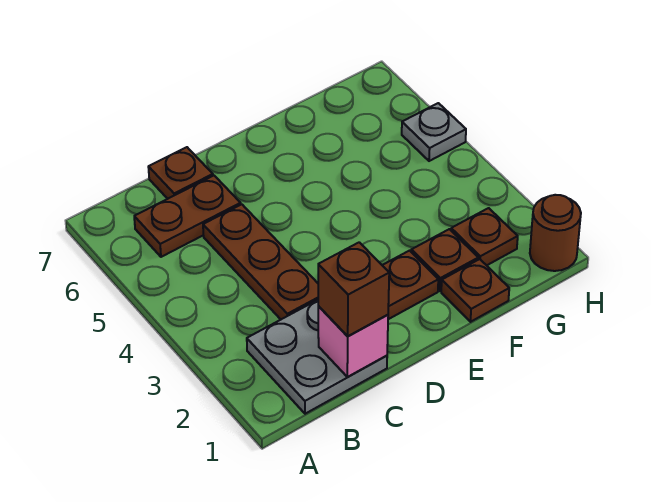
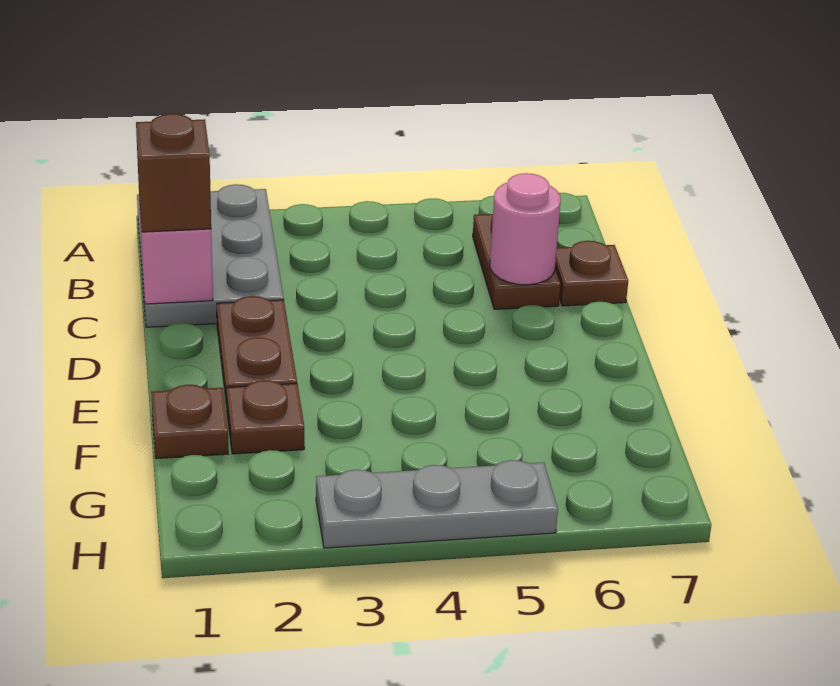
grey 2x2 plate [247,300,387,414] -> grey 2x3 plate [137,184,284,327]
brown 1x3 plate [203,204,318,319] -> none
none -> pink 1x1 round brick [490,173,561,285]
brown 1x1 plate [451,208,518,265] -> none
brown 1x1 round brick [530,195,581,271] -> none
grey 1x1 plate [402,103,466,161] -> grey 1x3 plate [316,460,558,548]

